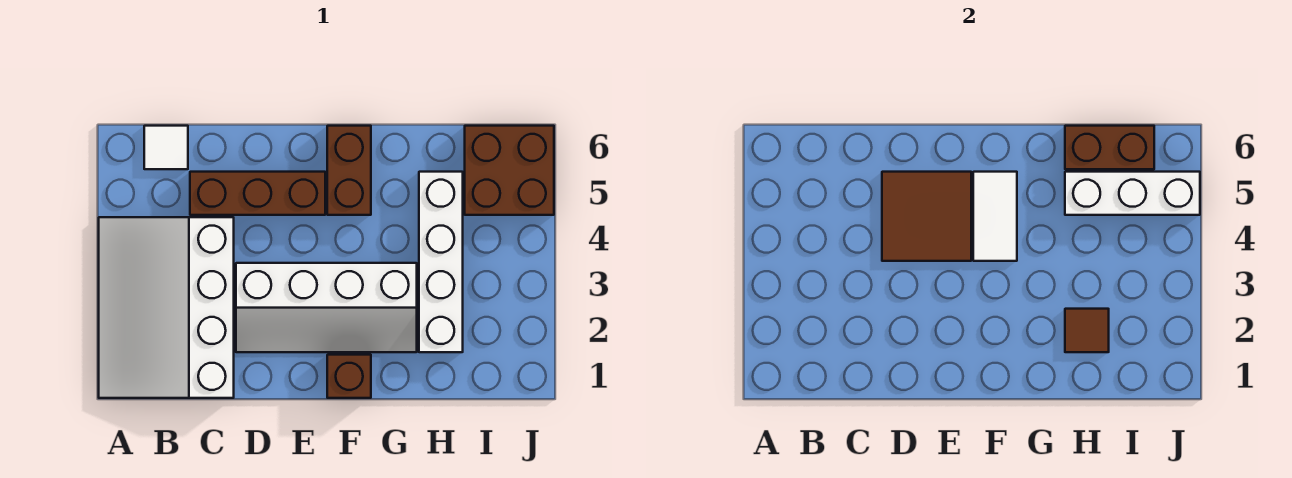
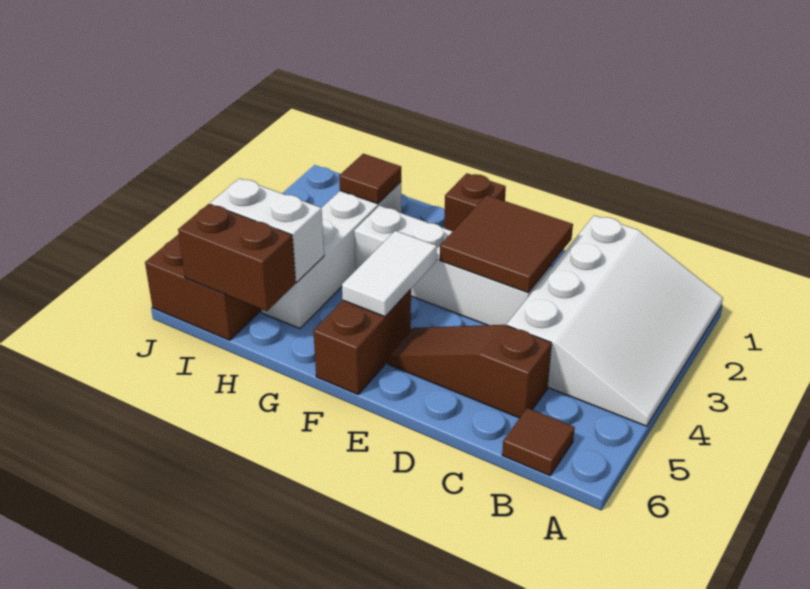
white 1x1 tile [144,126,188,169] -> brown 1x1 tile [502,408,575,476]
brown 1x3 brick [190,172,325,215] -> brown 1x3 slope [388,325,552,418]
brown 2x2 tile [882,172,971,261] -> brown 2x2 tile moved to [440,195,573,293]
white 1x3 brick [1065,172,1200,215] -> white 1x2 brick [210,178,324,282]

